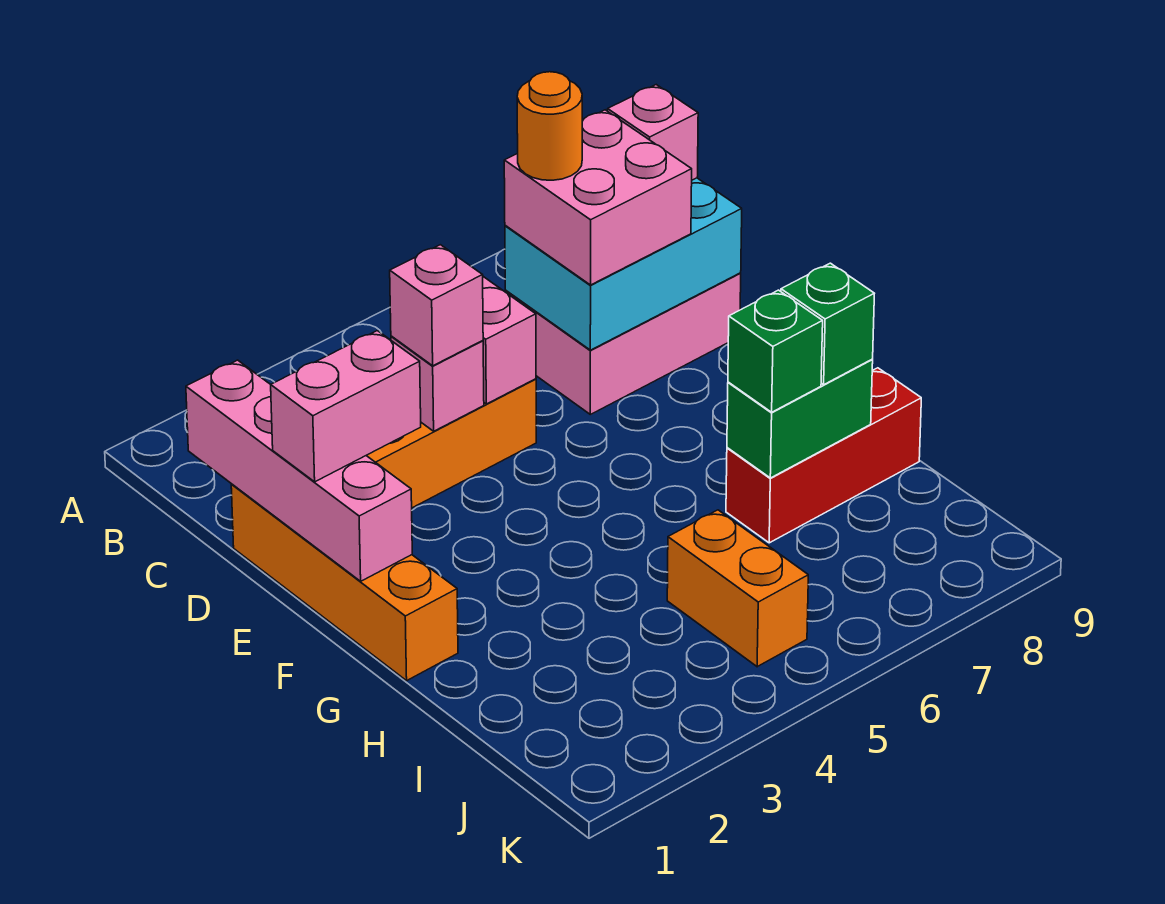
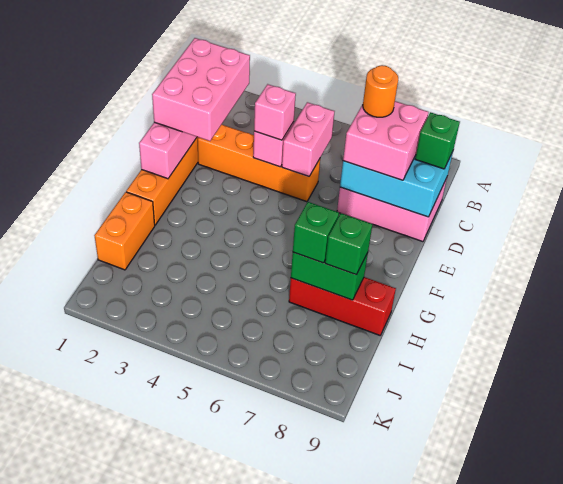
pink 1x1 brick [608,85,698,180] -> green 1x1 brick [415,112,460,169]
pink 1x2 brick [271,331,421,482] -> pink 2x3 brick [152,38,250,141]
orange 1x2 brick [667,510,808,667] -> orange 1x2 brick moved to [94,192,155,270]

